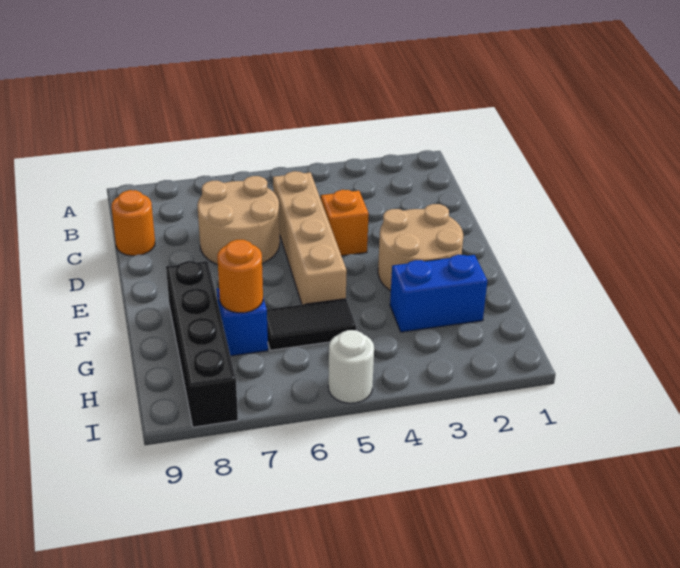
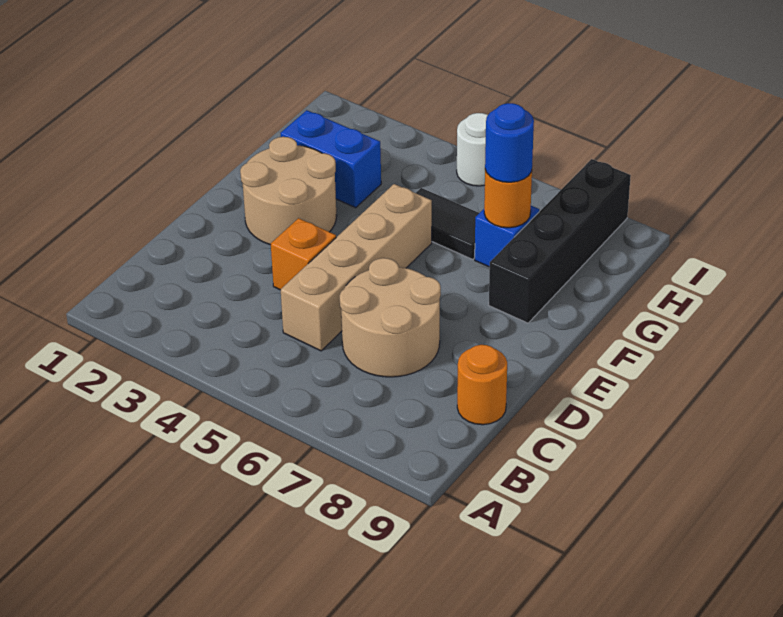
none -> blue 1x1 round brick [485,103,534,182]

